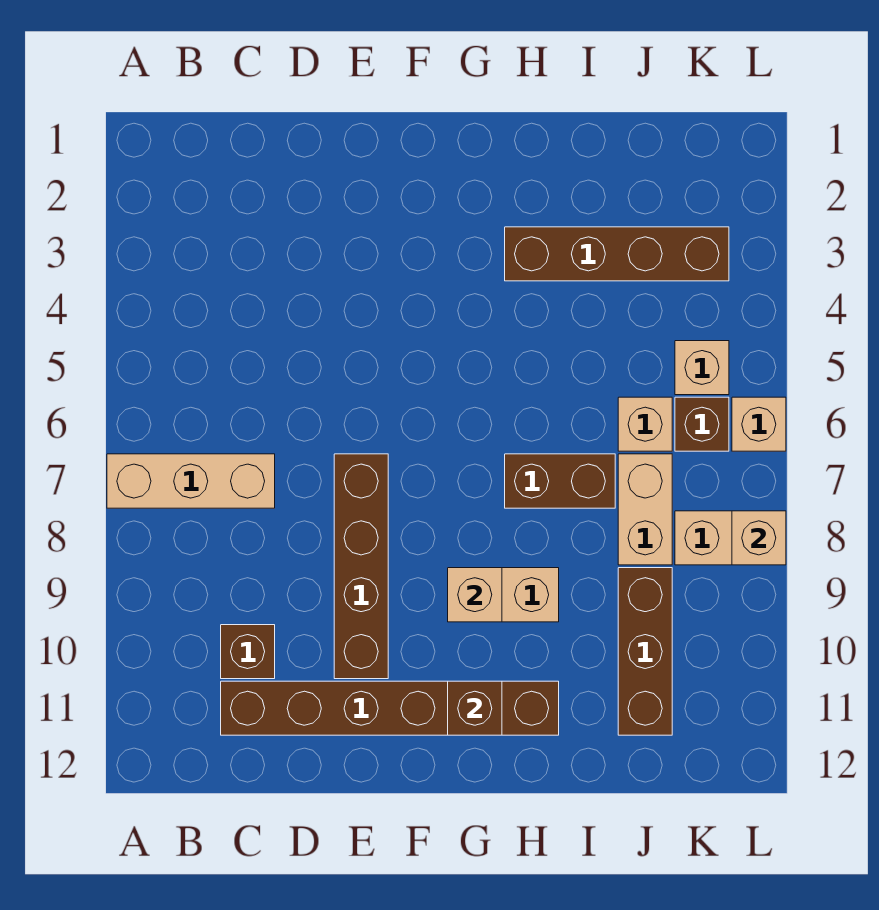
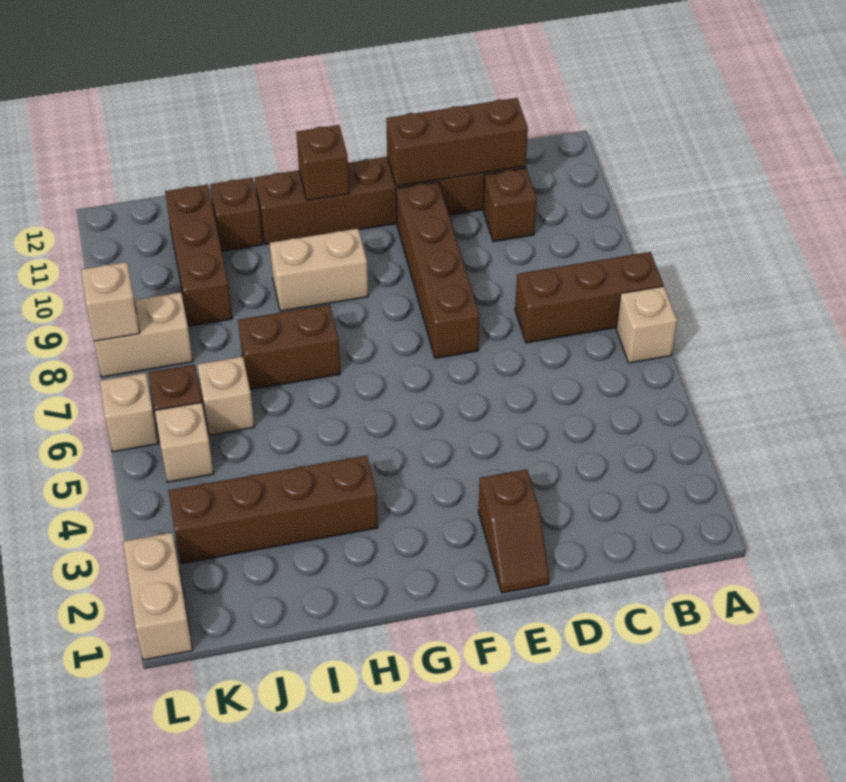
tan 1x3 brick [107,454,275,508] -> brown 1x3 brick [515,252,663,343]
none -> brown 1x3 brick [386,98,528,186]
none -> brown 1x2 slope [478,469,549,593]
tan 1x1 brick [448,568,502,622] -> tan 1x1 brick moved to [616,286,677,363]
none -> brown 1x1 brick [210,178,263,251]
tan 1x2 brick [618,454,672,565] -> tan 1x2 brick moved to [123,533,193,660]

